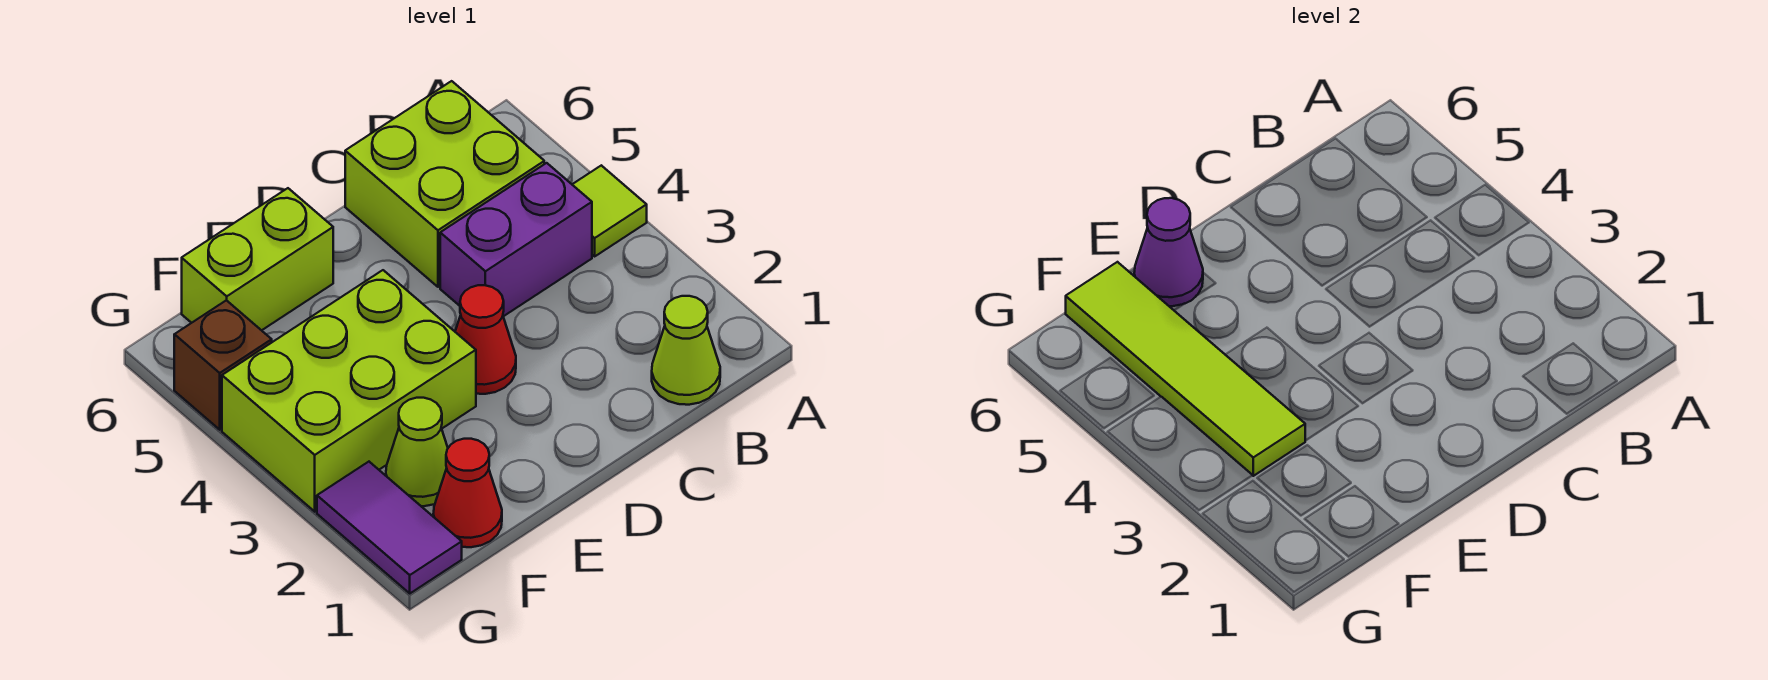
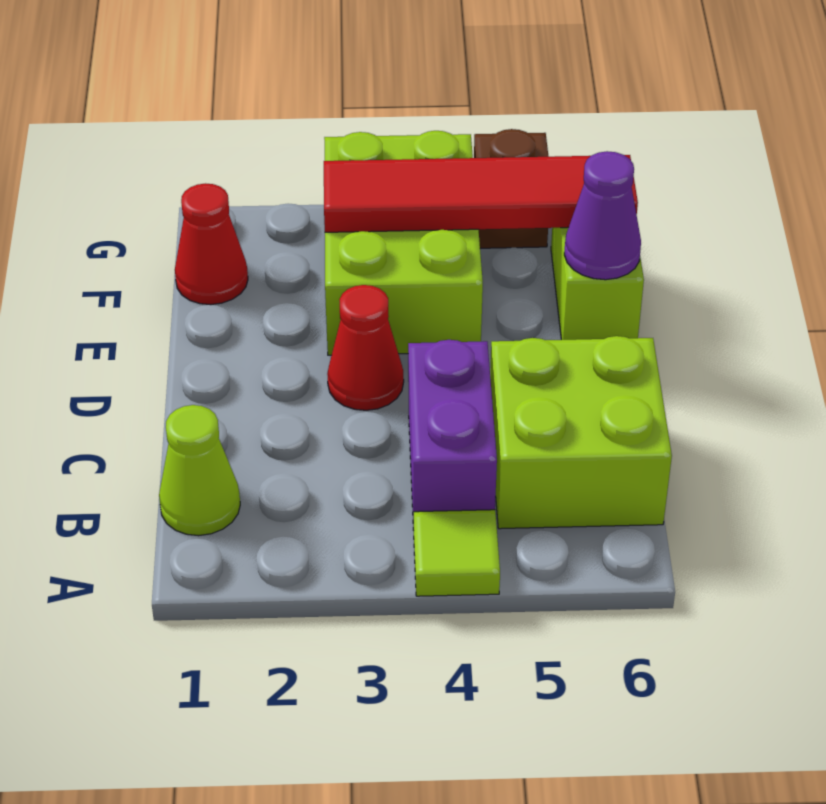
lime 1x1 cone [386,398,448,506] -> none
lime 1x4 tile [1066,262,1305,476] -> red 1x4 tile [324,155,638,232]
purple 1x2 tile [317,462,462,593] -> none

